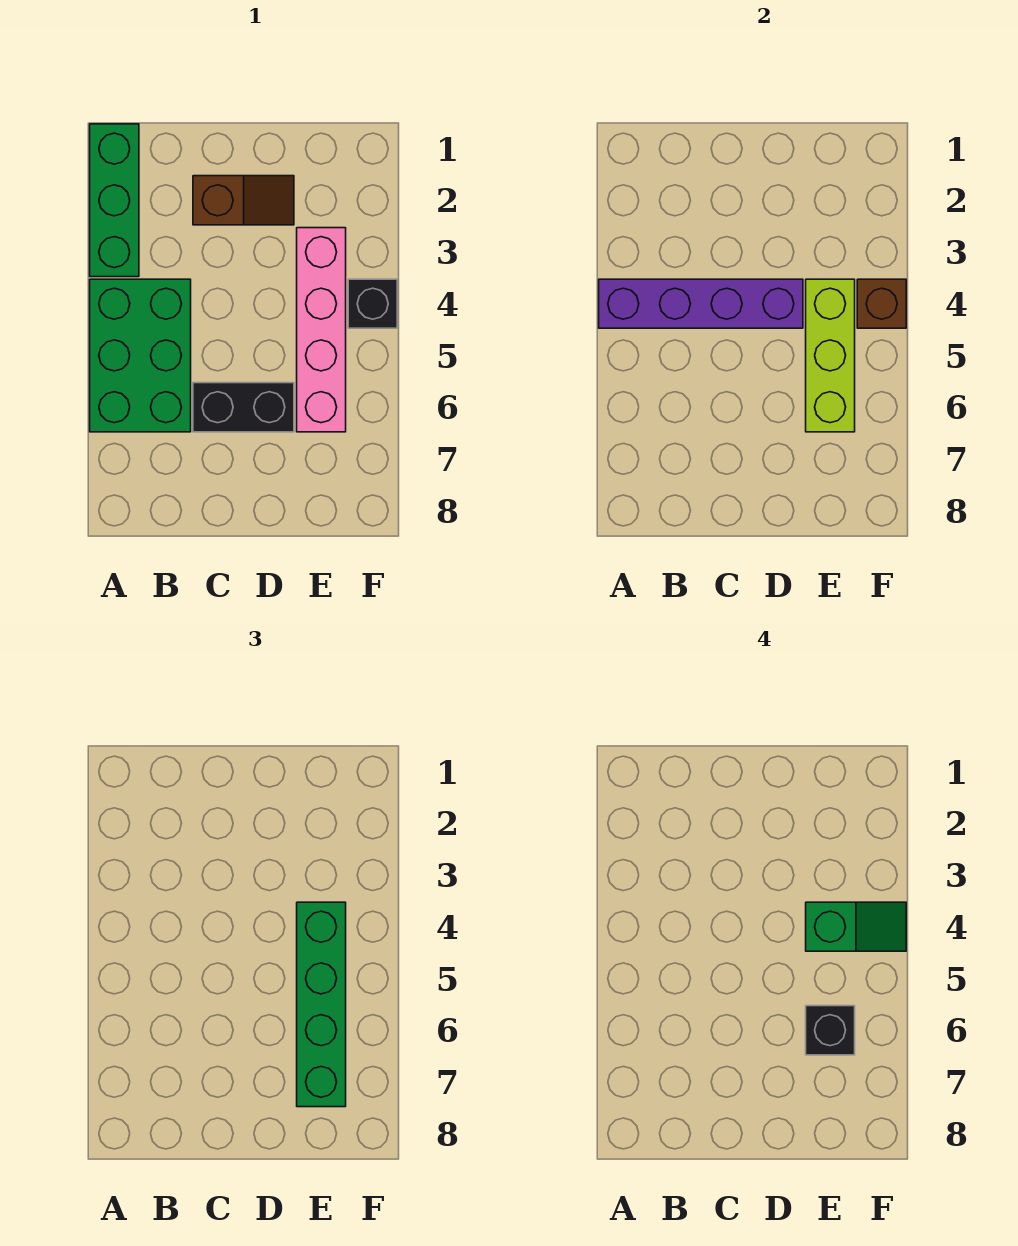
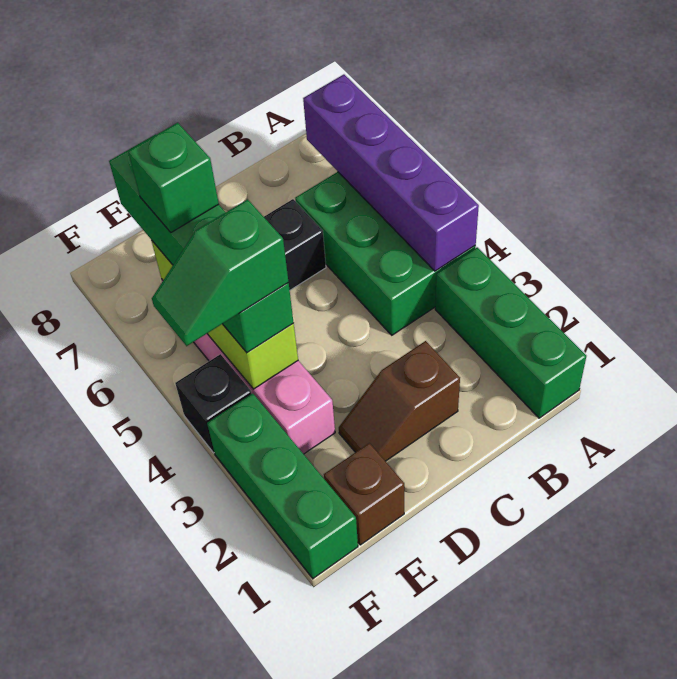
purple 1x4 brick [599,279,803,328] -> purple 1x4 brick turned to [303,75,479,271]
black 1x1 brick [806,1006,855,1055] -> green 1x1 brick [128,123,219,232]
none -> green 1x3 brick [207,393,358,578]
brown 1x1 brick [857,279,906,328] -> brown 1x1 brick moved to [324,443,404,545]

